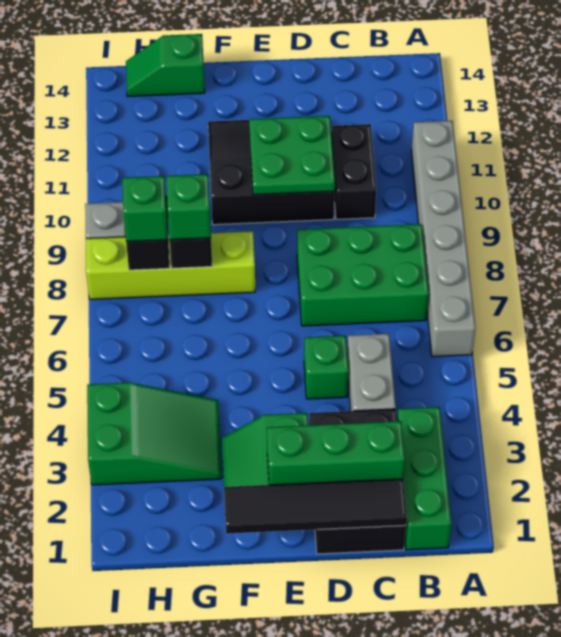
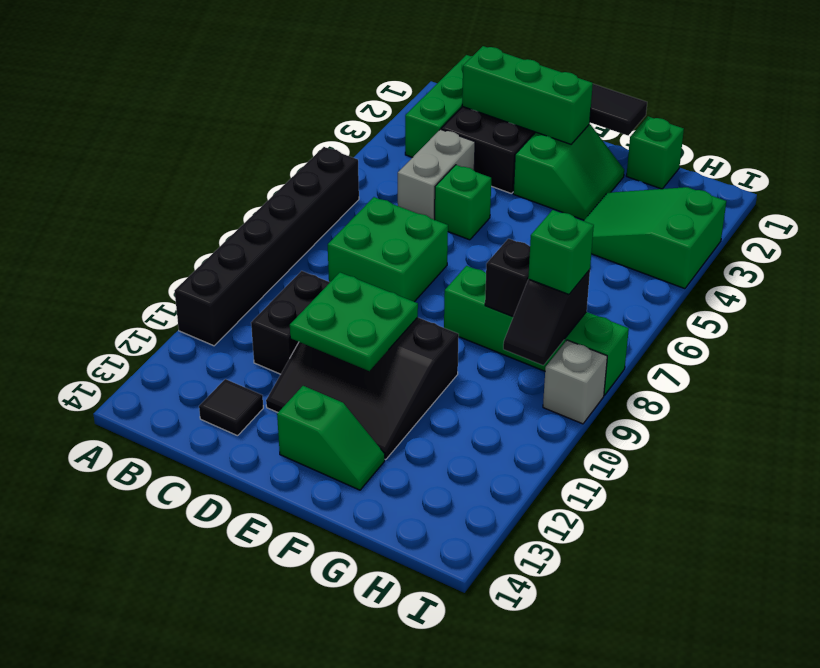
grey 1x6 brick [411,121,475,357] -> black 1x6 brick [174,147,359,346]
green 2x3 brick [297,224,429,326] -> green 2x2 brick [328,197,448,302]
none -> black 1x1 tile [199,379,263,436]
lime 1x4 brick [86,231,255,299] -> green 1x4 brick [444,266,629,395]
green 1x1 brick [167,174,211,240] -> green 1x1 brick moved to [626,116,684,189]
green 1x2 slope [126,34,205,97] -> green 1x2 slope moved to [277,386,385,490]

